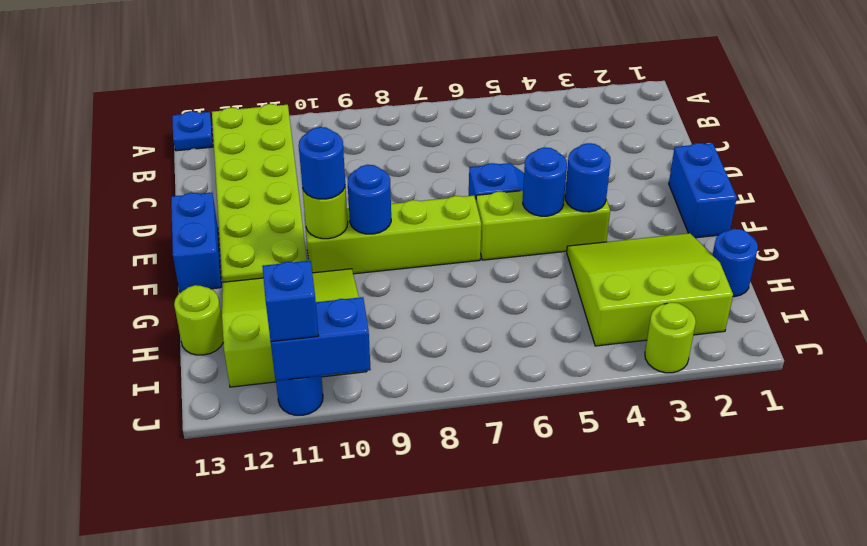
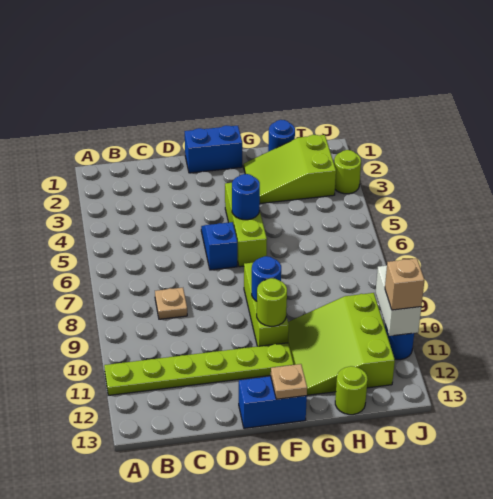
lime 2x6 plate [212,104,307,282] -> lime 1x6 plate [104,343,294,395]
blue 1x1 plate [172,111,213,151] -> none
none -> tan 1x1 plate [155,288,187,319]
blue 1x1 round brick [565,143,611,212] -> none
lime 1x4 brick [304,196,481,274] -> lime 1x3 brick [244,263,289,346]
blue 1x1 round brick [299,127,345,199] -> none
none -> tan 1x1 plate [271,364,307,399]
lime 3x3 slope [567,233,733,346] -> lime 2x3 slope [244,135,336,203]
blue 1x2 brick [271,297,371,381] -> white 1x2 brick [376,266,421,336]
blue 1x1 brick [262,261,319,342] -> tan 1x1 brick [385,258,425,310]

